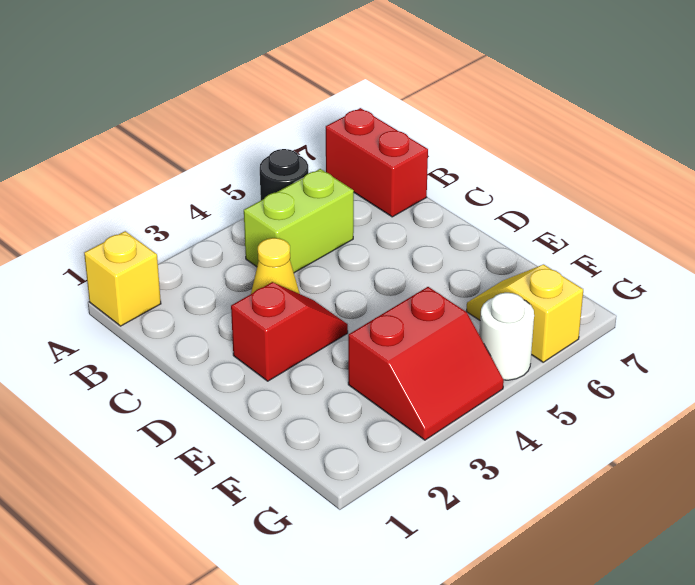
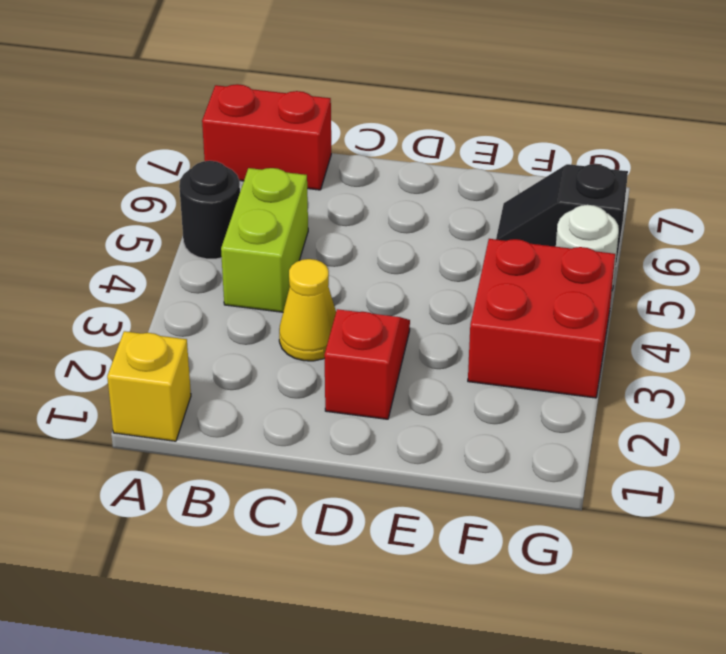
red 2x2 slope [348,287,504,440] -> red 2x2 brick [468,239,615,398]
yellow 1x2 slope [466,264,583,362] -> black 1x2 slope [496,164,628,266]

